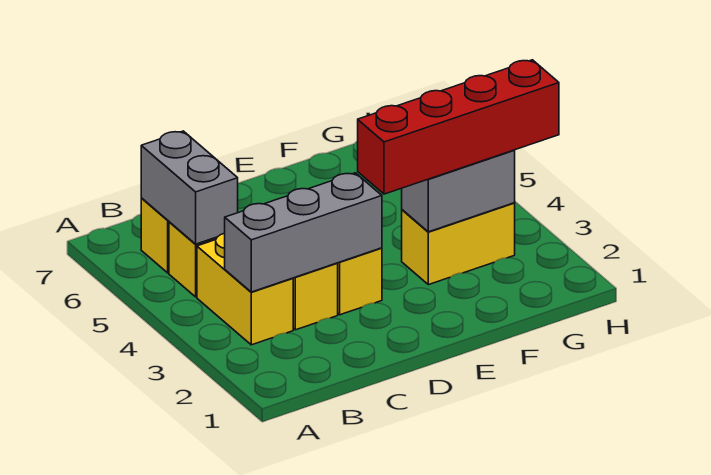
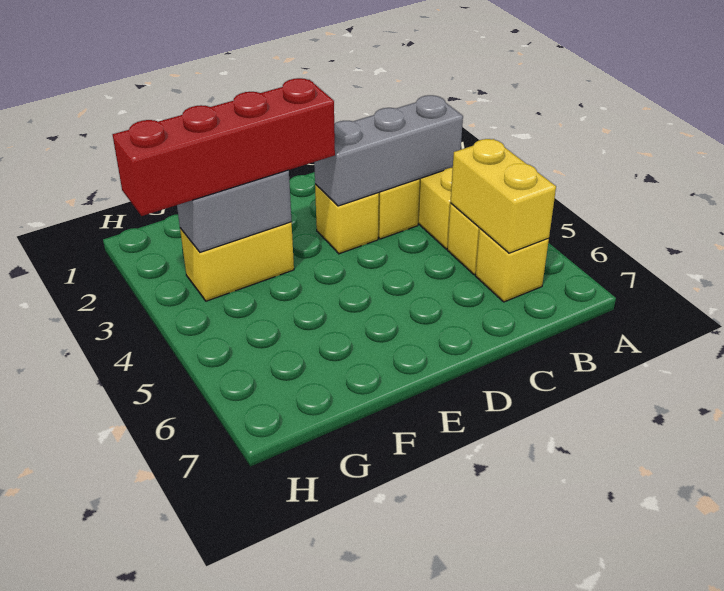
grey 1x2 brick [141,131,238,244] -> yellow 1x2 brick [450,139,556,253]

